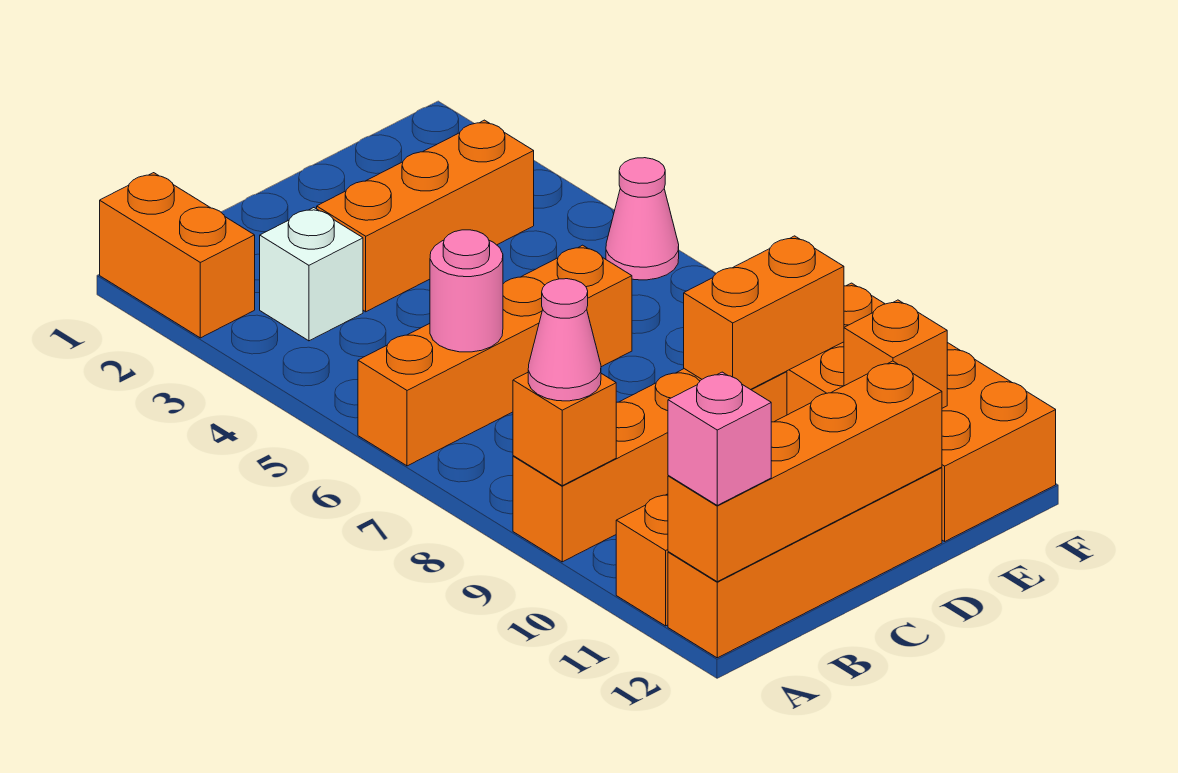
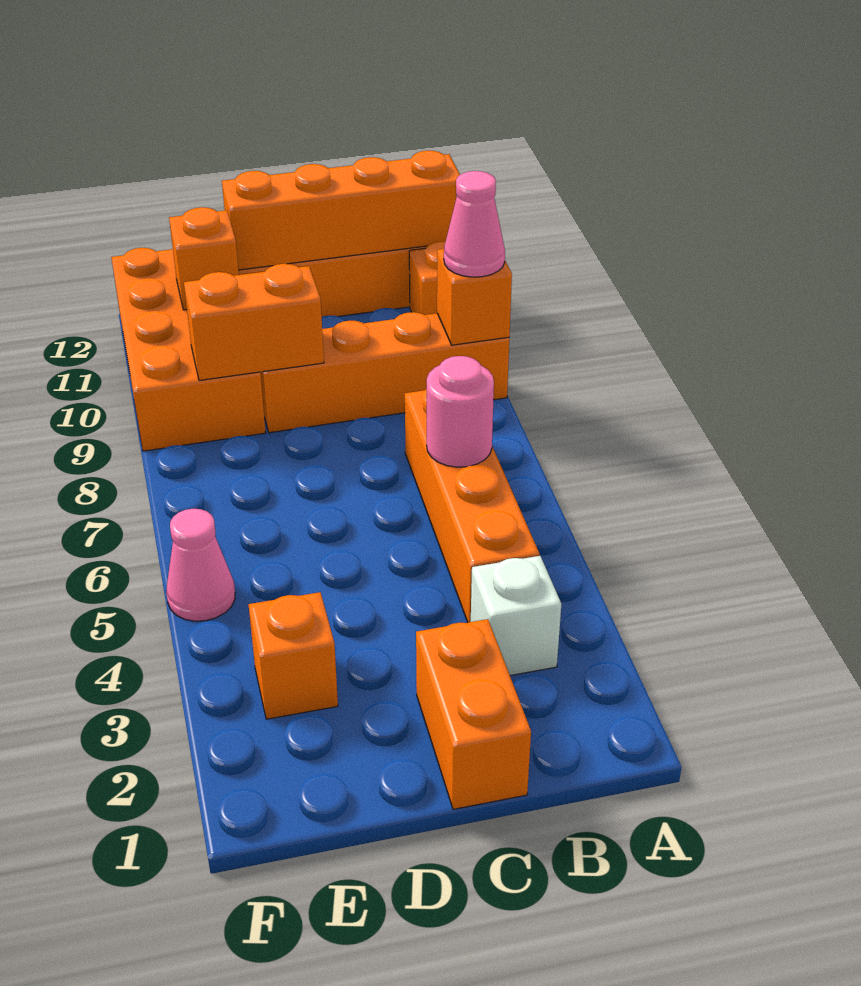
orange 1x2 brick [100,173,255,338] -> orange 1x2 brick moved to [416,619,531,809]
orange 1x4 brick [358,245,632,466] -> orange 1x4 brick turned to [405,389,540,622]
pink 1x1 brick [668,372,771,505] -> none
orange 1x3 brick [317,120,534,312] -> orange 1x1 brick [248,592,338,719]

